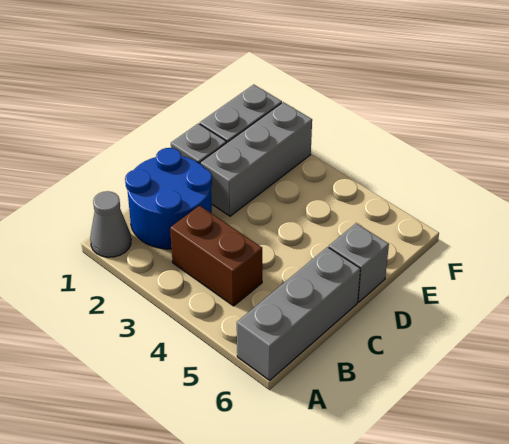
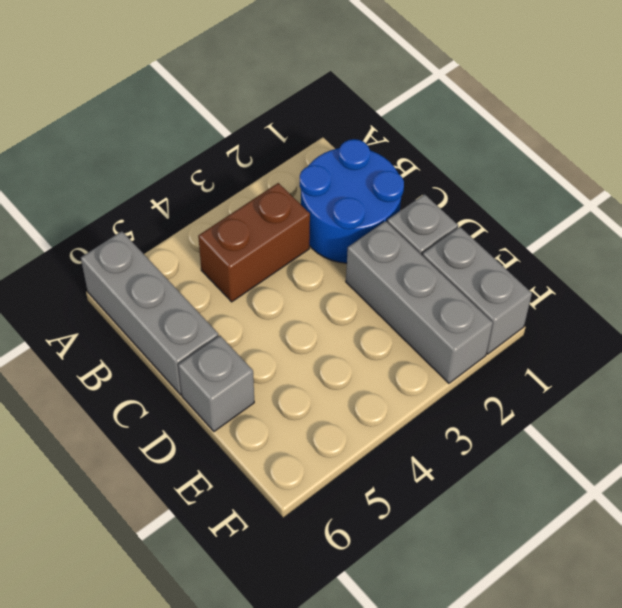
grey 1x1 cone [90,191,131,257] -> none

